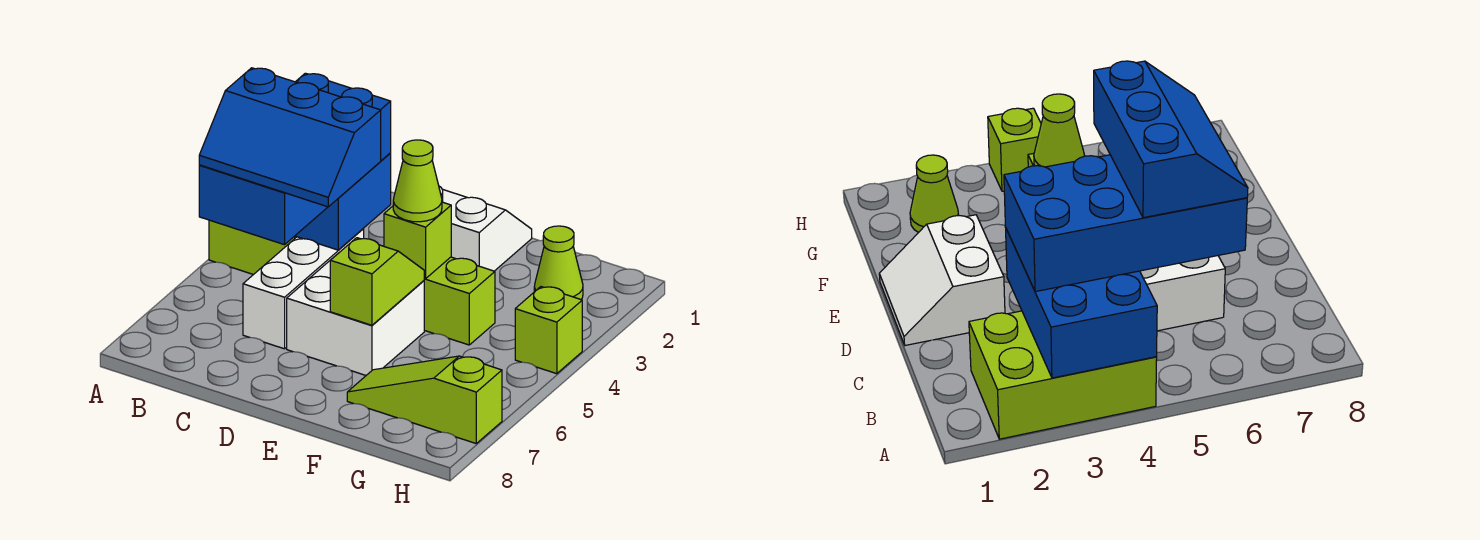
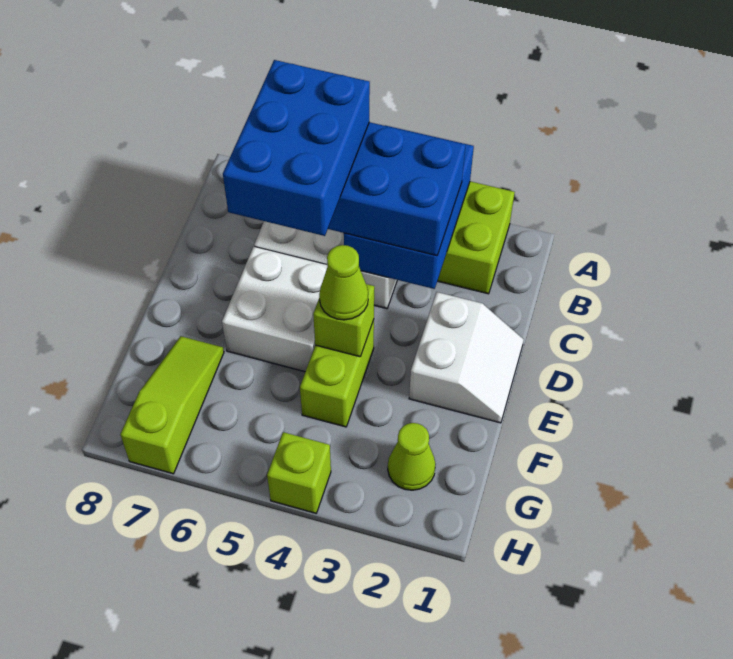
blue 2x3 slope [199,68,381,207] -> blue 2x3 brick [223,60,370,236]
lime 1x2 slope [330,238,424,325] -> none

